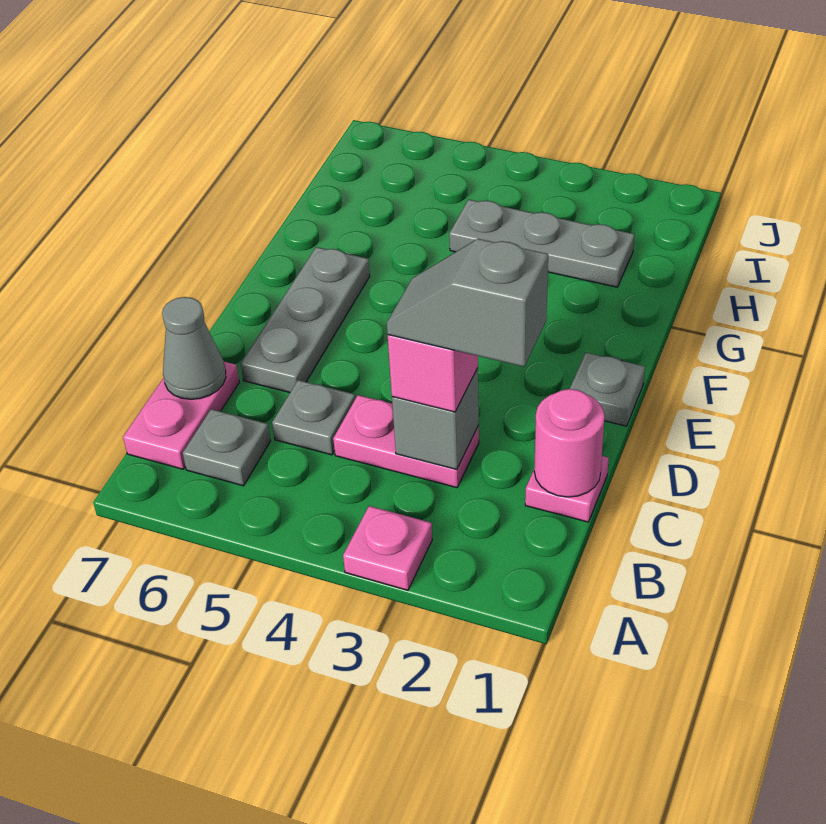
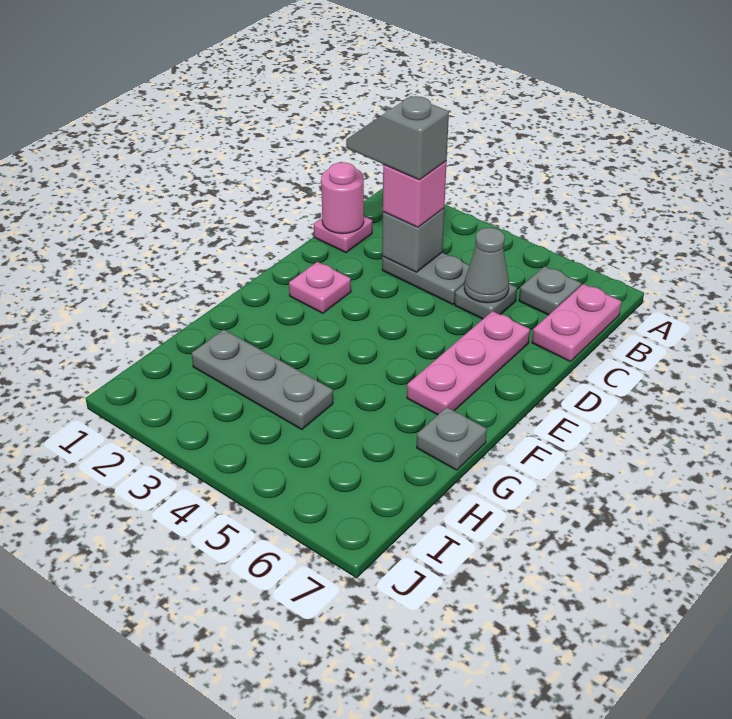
pink 1x1 plate [343,506,432,590] -> pink 1x1 plate moved to [289,262,351,313]
grey 1x2 slope [387,239,548,367] -> grey 1x2 slope turned to [346,96,449,180]
pink 1x2 plate [333,395,479,488] -> grey 1x2 plate [382,253,469,305]
grey 1x1 cone [162,297,226,399] -> grey 1x1 cone moved to [464,228,509,303]
grey 1x3 plate [241,247,370,393] -> pink 1x3 plate [407,311,530,415]
grey 1x1 plate [570,353,645,426] -> grey 1x1 plate moved to [417,407,487,470]

